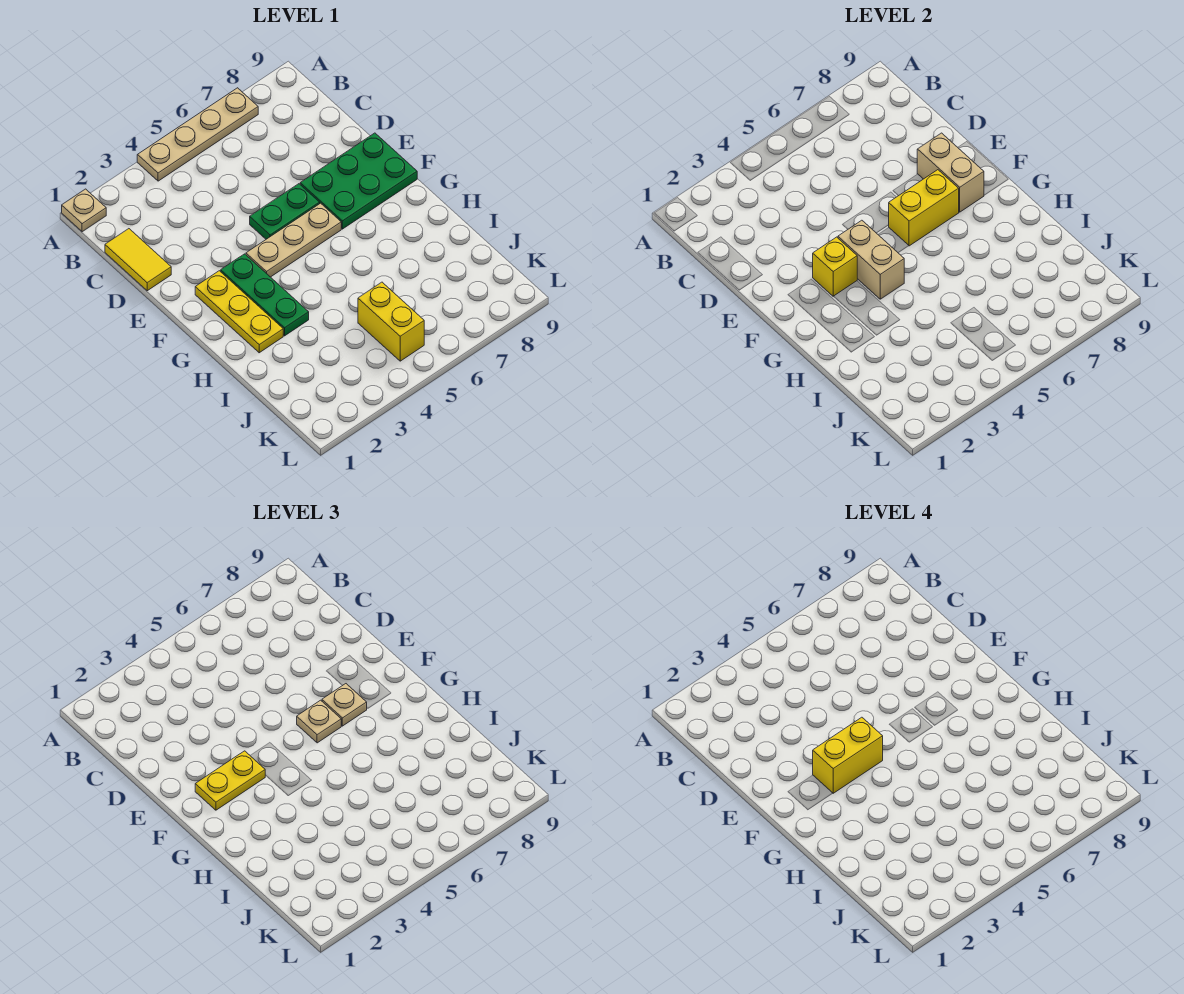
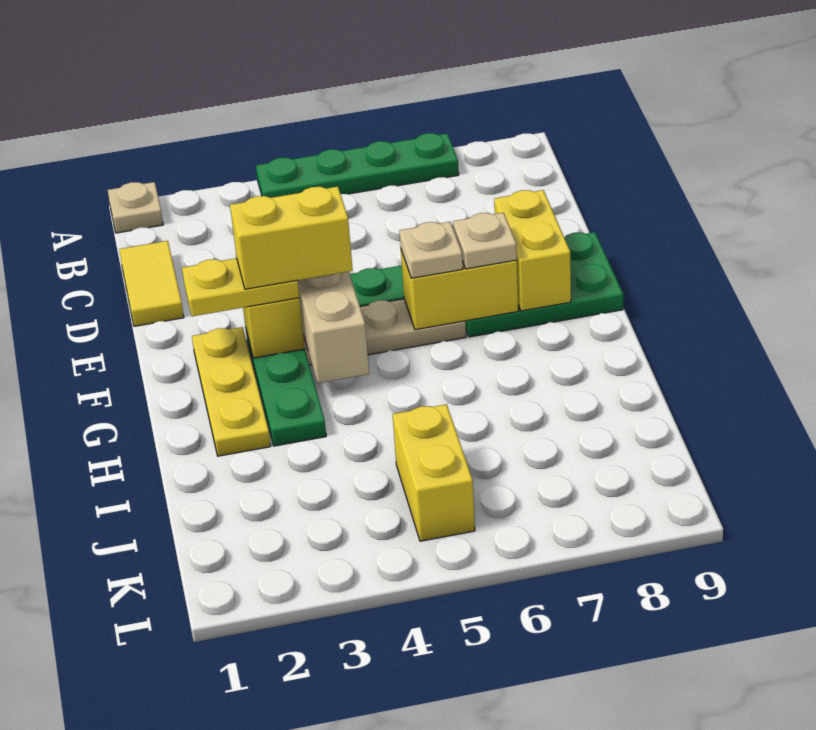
tan 1x4 plate [137,88,258,181] -> green 1x4 plate [256,133,459,198]
tan 1x2 brick [917,133,984,212] -> yellow 1x2 brick [494,190,571,311]

